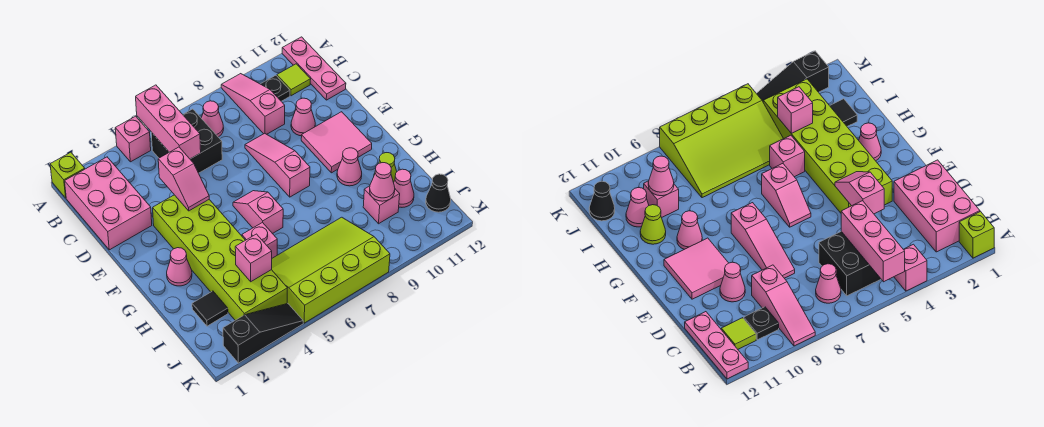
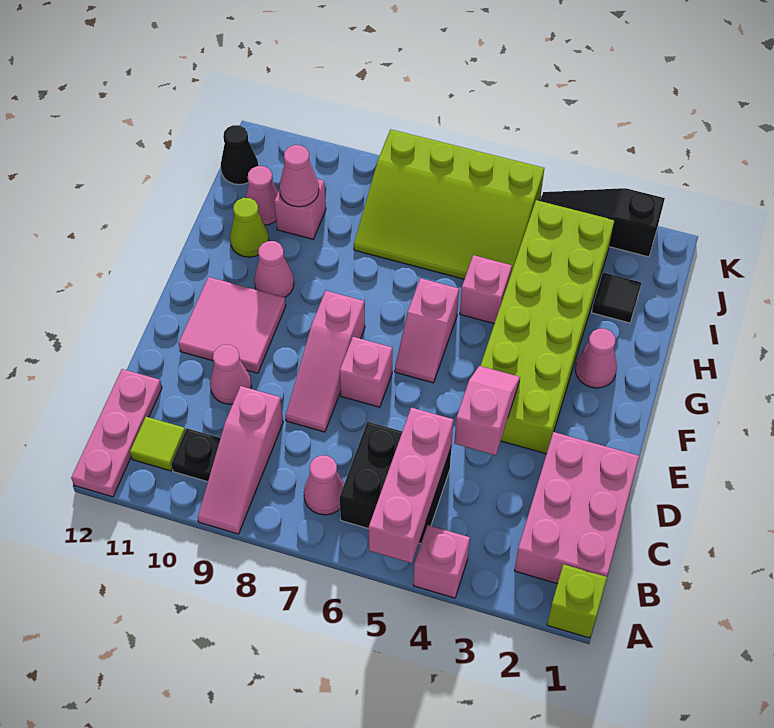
pink 1x1 brick [235,234,272,282] -> pink 1x1 brick moved to [340,337,392,407]

